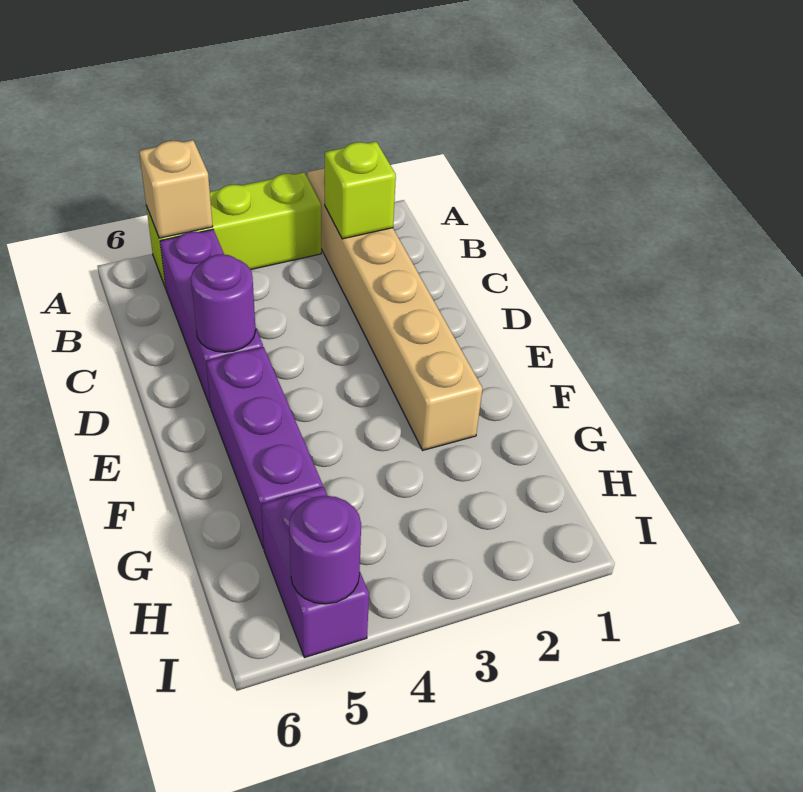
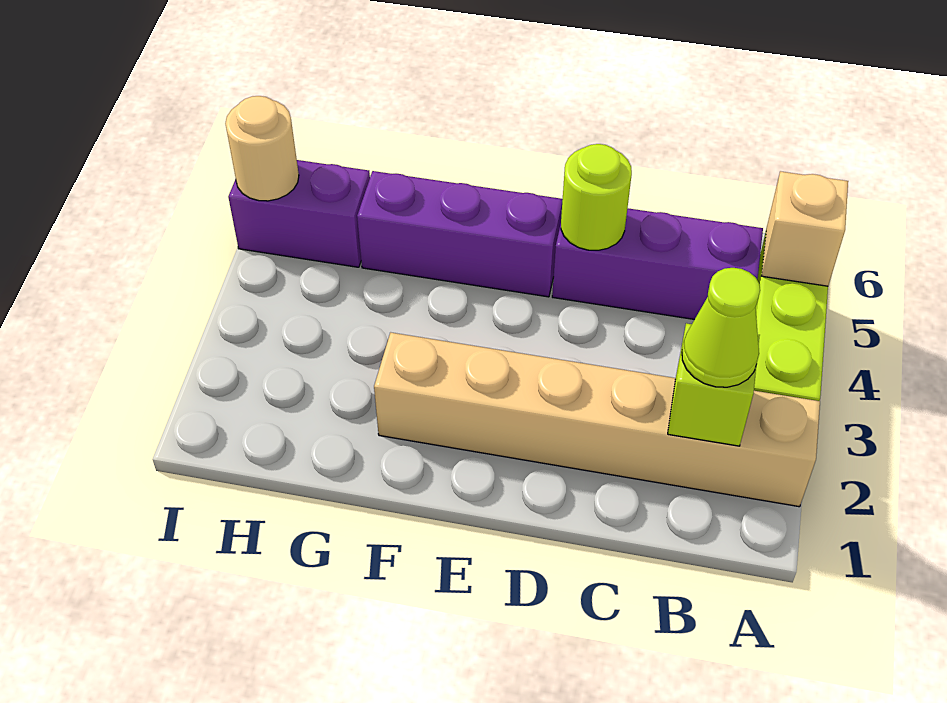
none -> lime 1x1 cone [682,268,760,387]
purple 1x1 round brick [191,254,256,352] -> lime 1x1 round brick [561,144,632,250]
purple 1x1 round brick [289,496,361,604] -> tan 1x1 round brick [225,96,299,201]

